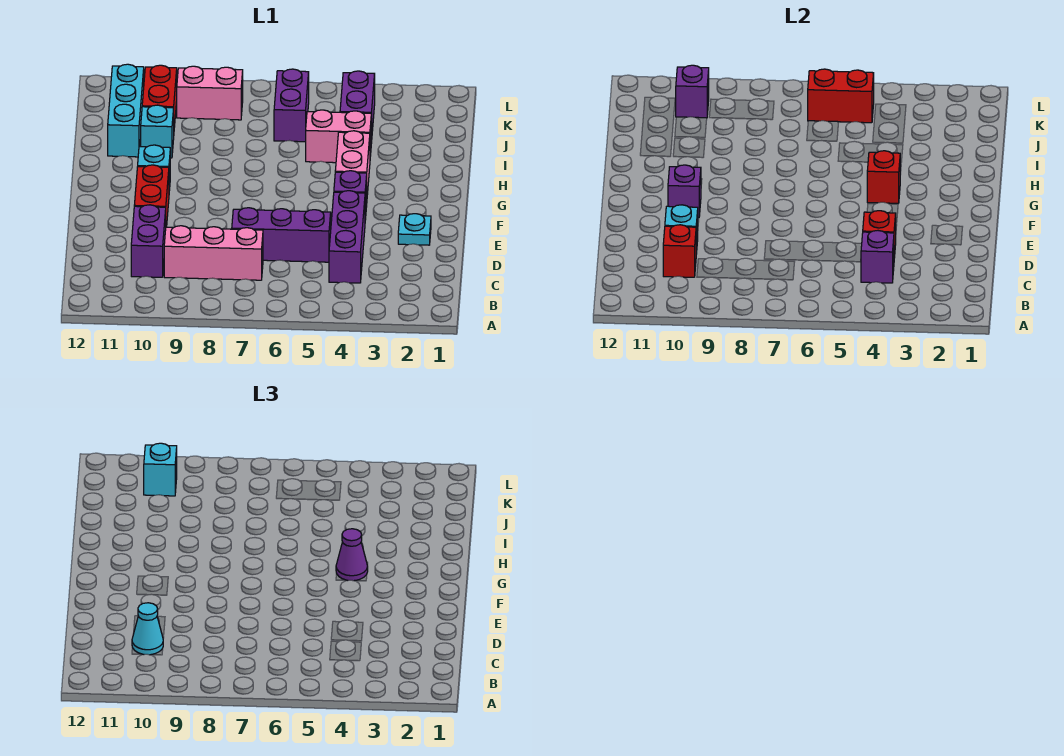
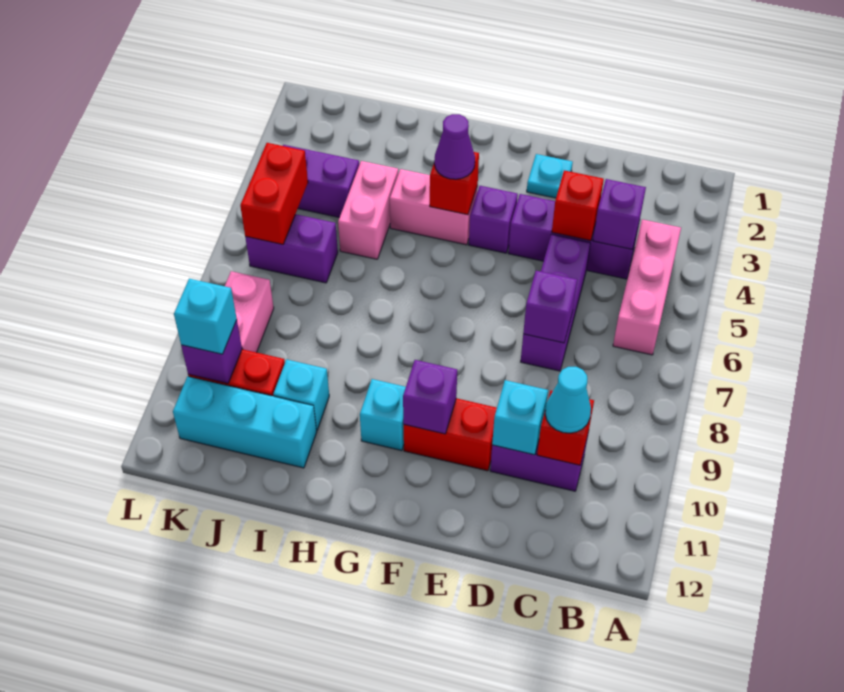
pink 1x3 brick [164,226,263,280] -> pink 1x3 brick moved to [613,219,681,355]
none -> purple 1x1 brick [523,271,577,343]

